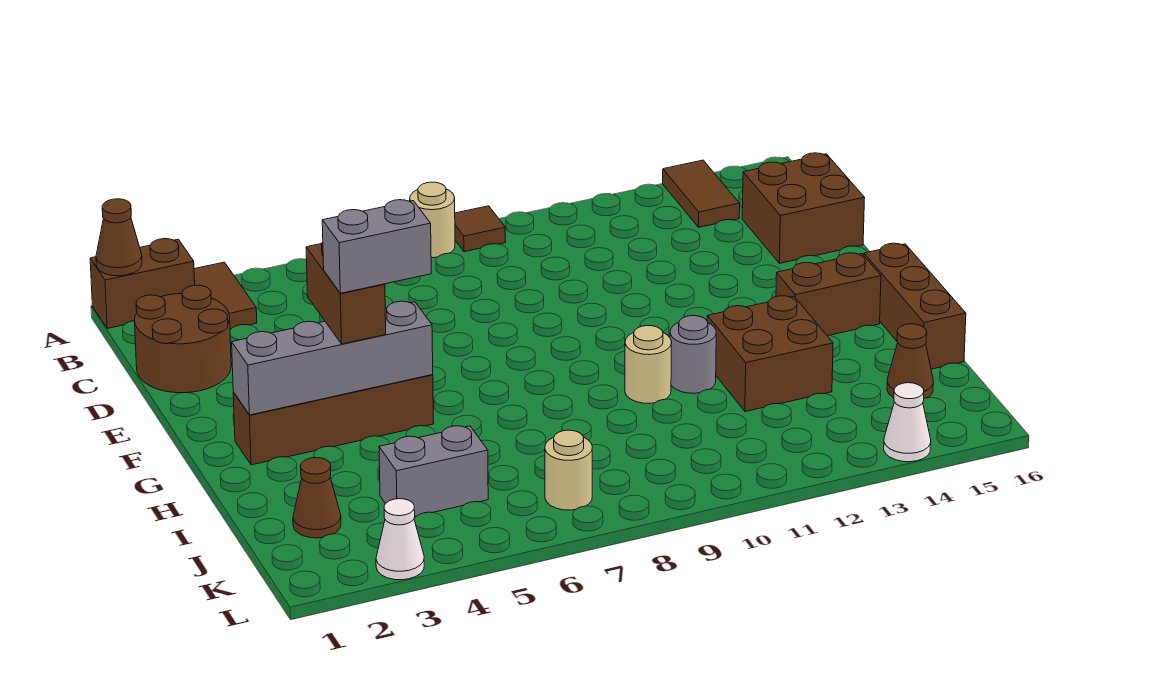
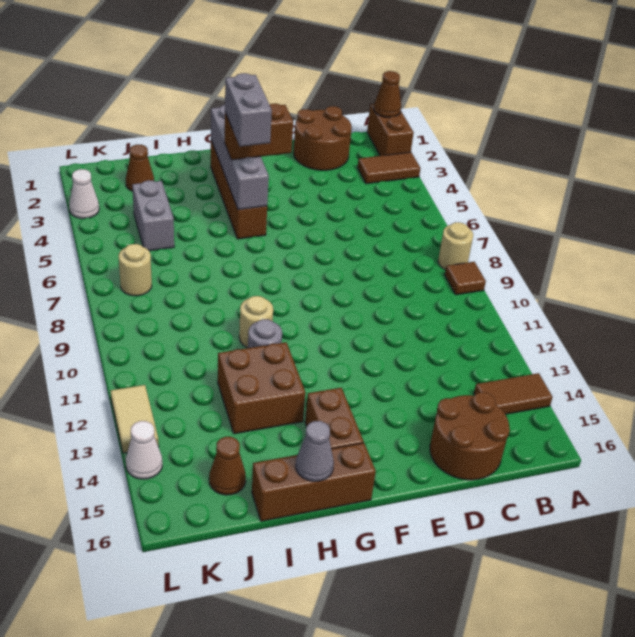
brown 2x2 brick [742,153,865,263] -> brown 2x2 round brick [430,392,510,480]
none -> grey 1x1 cone [296,421,334,481]
none -> tan 1x2 tile [111,385,159,453]

